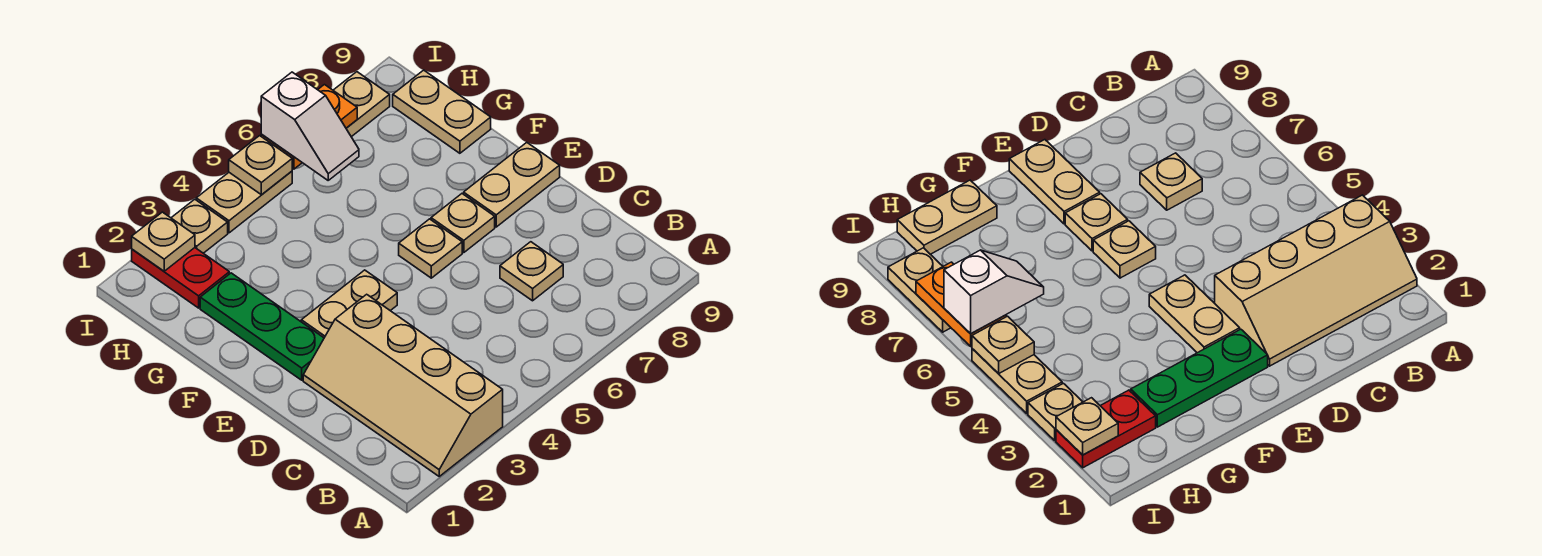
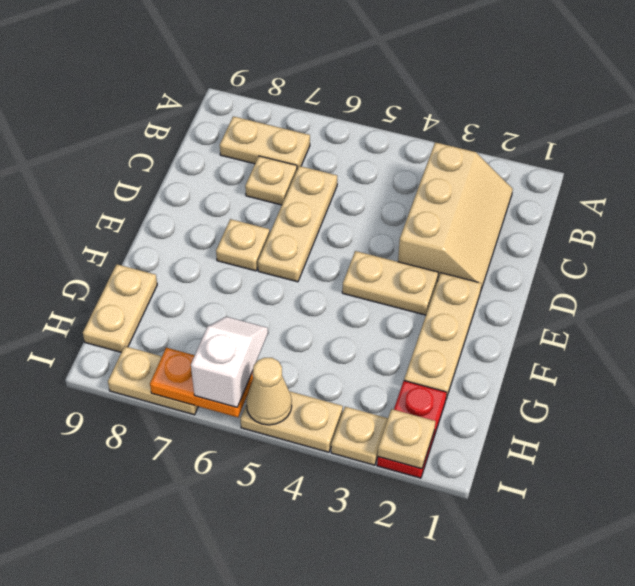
tan 2x4 slope [303,294,503,476] -> tan 2x3 slope [398,142,513,289]
green 1x3 plate [200,273,324,380] -> tan 1x3 plate [404,273,482,399]
tan 1x1 plate [399,219,462,278] -> tan 1x3 plate [258,166,337,282]
tan 1x2 plate [464,143,560,227] -> tan 1x2 plate moved to [220,116,310,169]
tan 1x1 plate [229,136,292,195] -> tan 1x1 cone [246,358,292,425]

